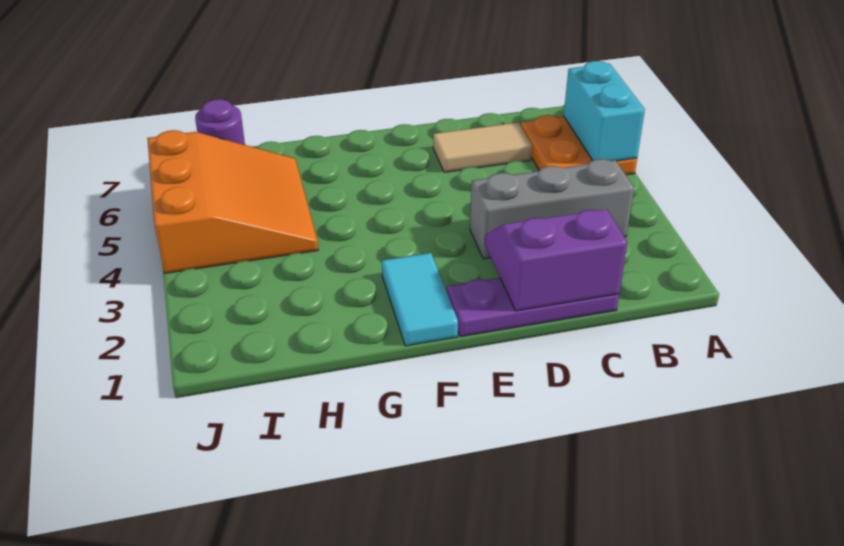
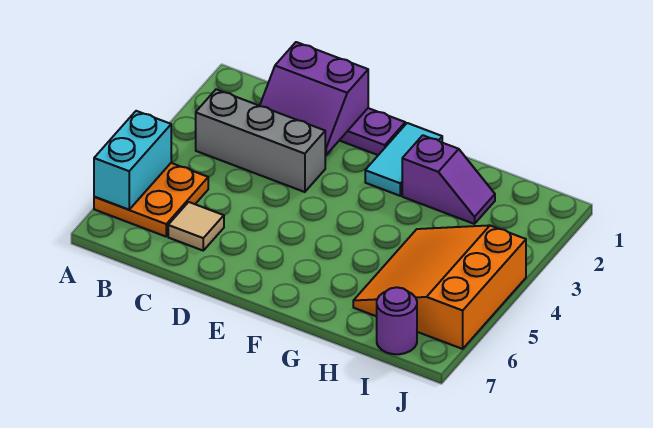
tan 1x2 tile [433,122,532,172] -> tan 1x1 tile [168,202,224,250]
none -> purple 1x2 slope [402,135,495,224]

